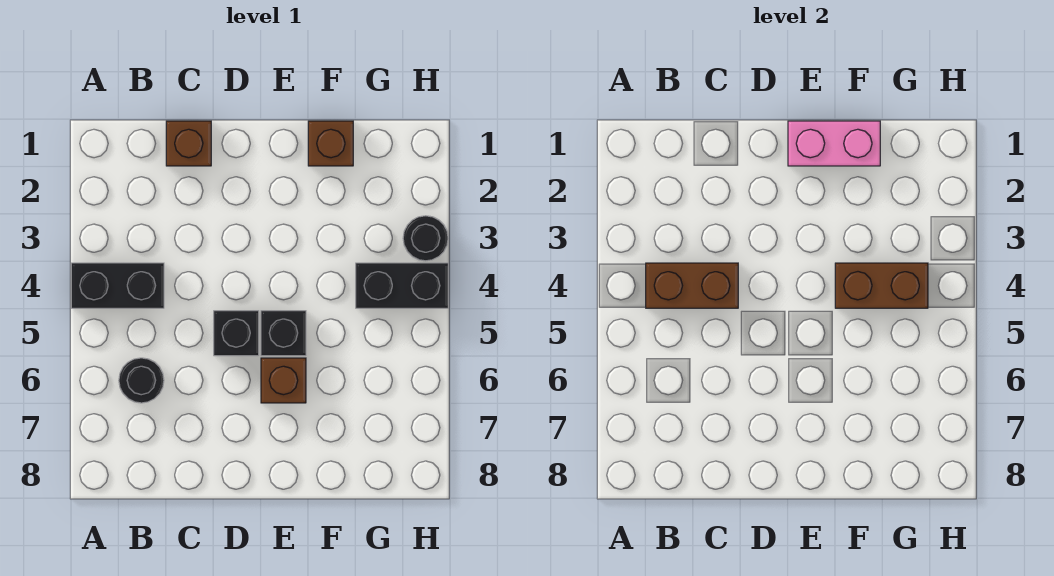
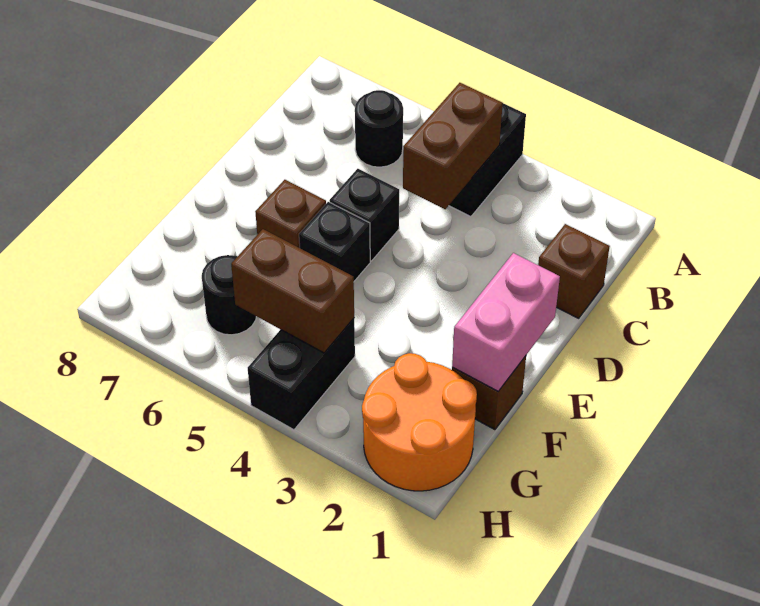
brown 1x2 brick [835,263,928,308] -> brown 1x2 brick turned to [231,229,354,353]
none -> orange 2x2 round brick [362,353,477,491]
black 1x1 round brick [403,216,448,261] -> black 1x1 round brick moved to [202,255,256,335]

